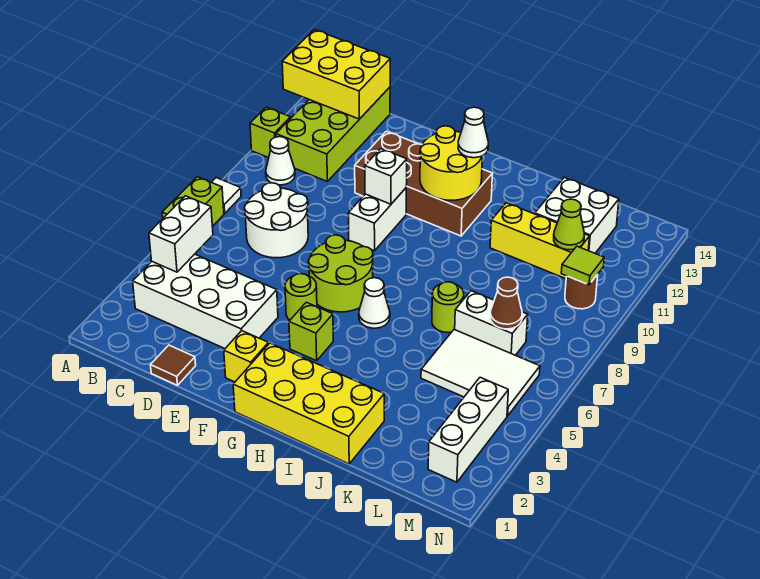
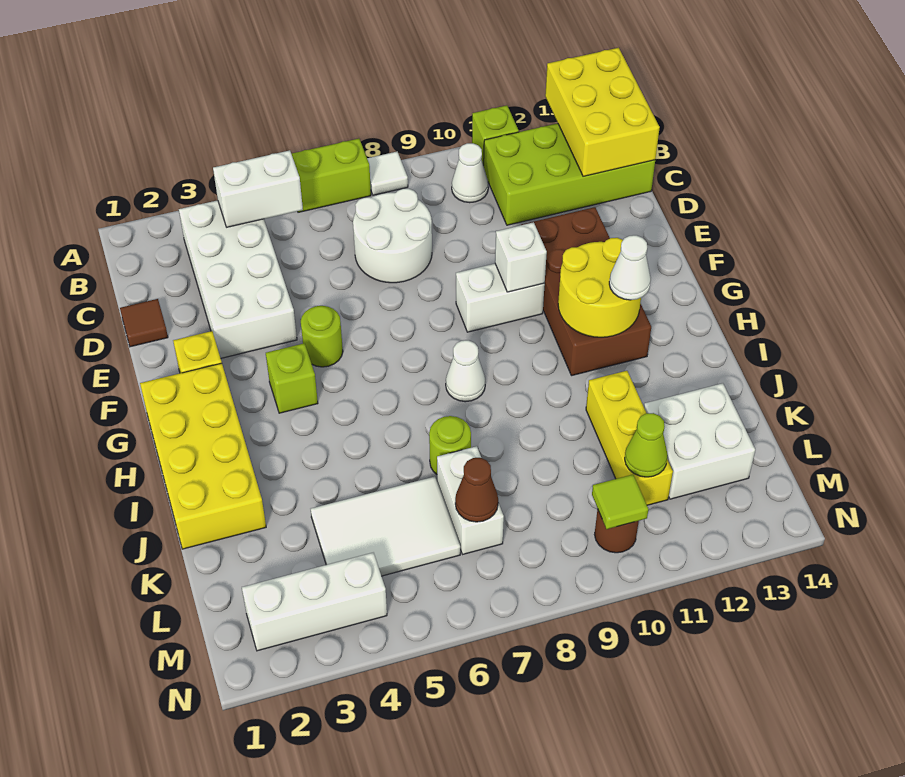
lime 2x2 round brick [308,235,373,312] -> none
white 1x1 cone [359,278,390,328] -> white 1x1 cone moved to [446,340,485,402]
white 2x3 tile [421,329,540,416] -> white 2x3 tile turned to [311,477,460,576]

